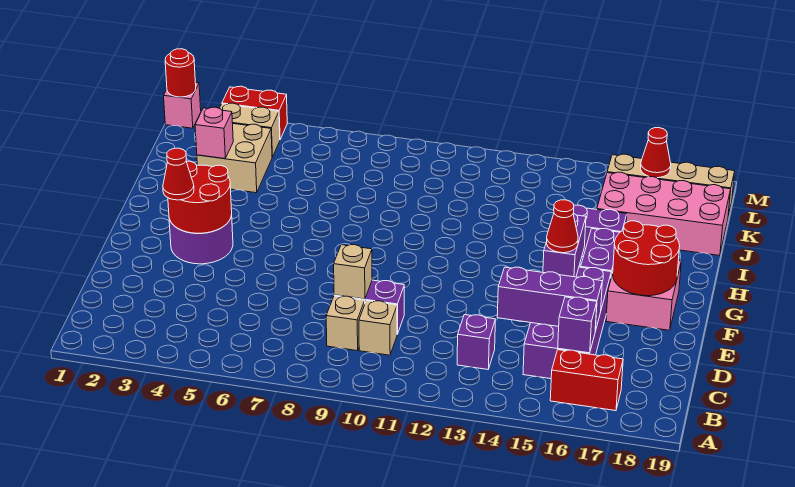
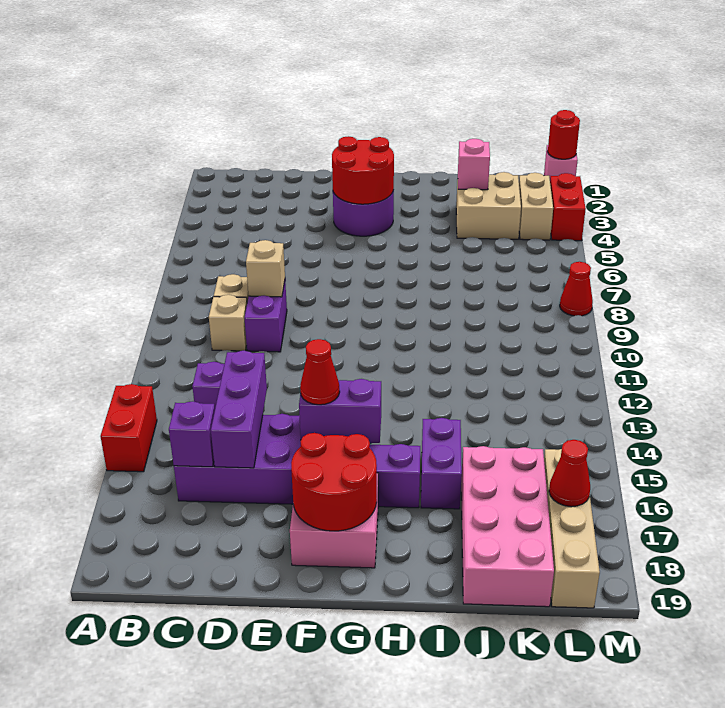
red 1x2 brick [550,350,623,411] -> red 1x2 brick moved to [100,384,157,472]
red 1x1 cone [163,148,194,200] -> red 1x1 cone moved to [560,262,593,316]

